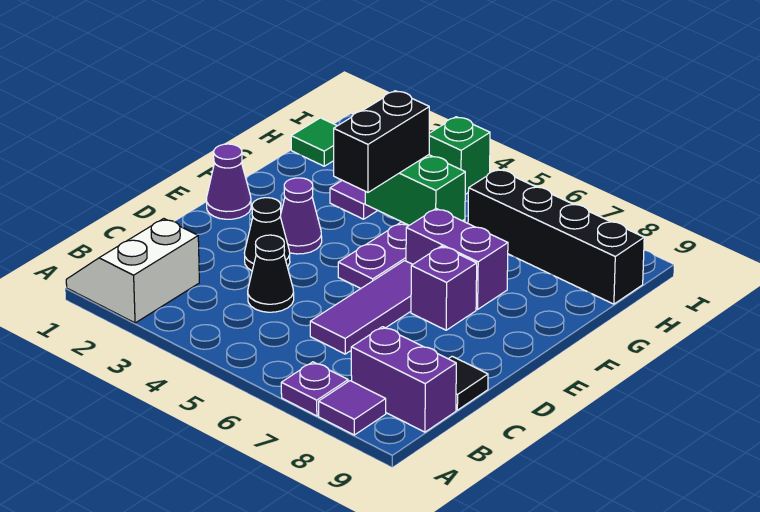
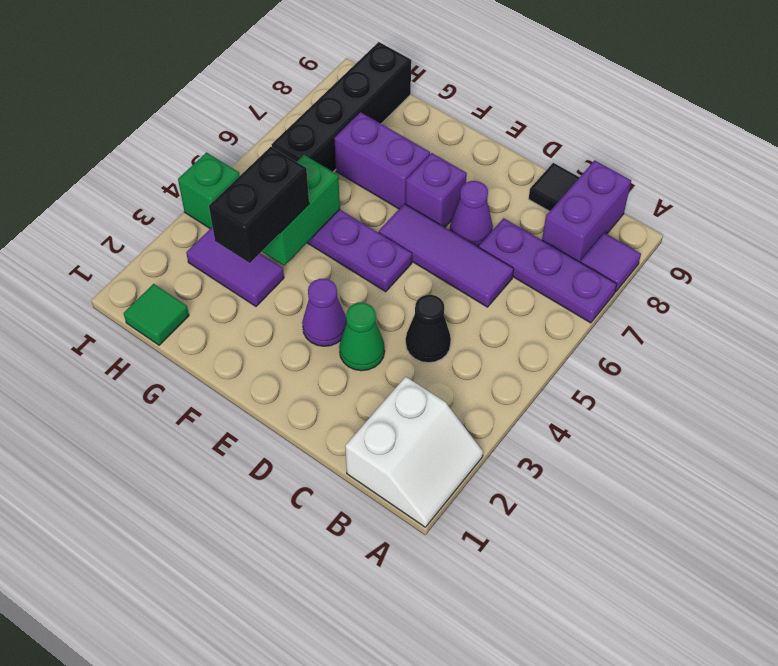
white 2x2 slope [66,219,199,323] -> white 2x2 slope turned to [345,377,483,527]
purple 1x1 plate [281,362,348,416] -> purple 1x3 plate [479,218,617,323]
black 1x1 cone [244,198,290,271] -> green 1x1 cone [339,303,385,371]
purple 1x1 cone [206,144,251,219] -> purple 1x1 cone moved to [450,181,493,247]
black 1x2 brick [334,91,429,192] -> black 1x2 brick turned to [209,147,309,263]
purple 1x2 brick [406,209,508,309] -> purple 1x2 brick turned to [334,112,430,209]

